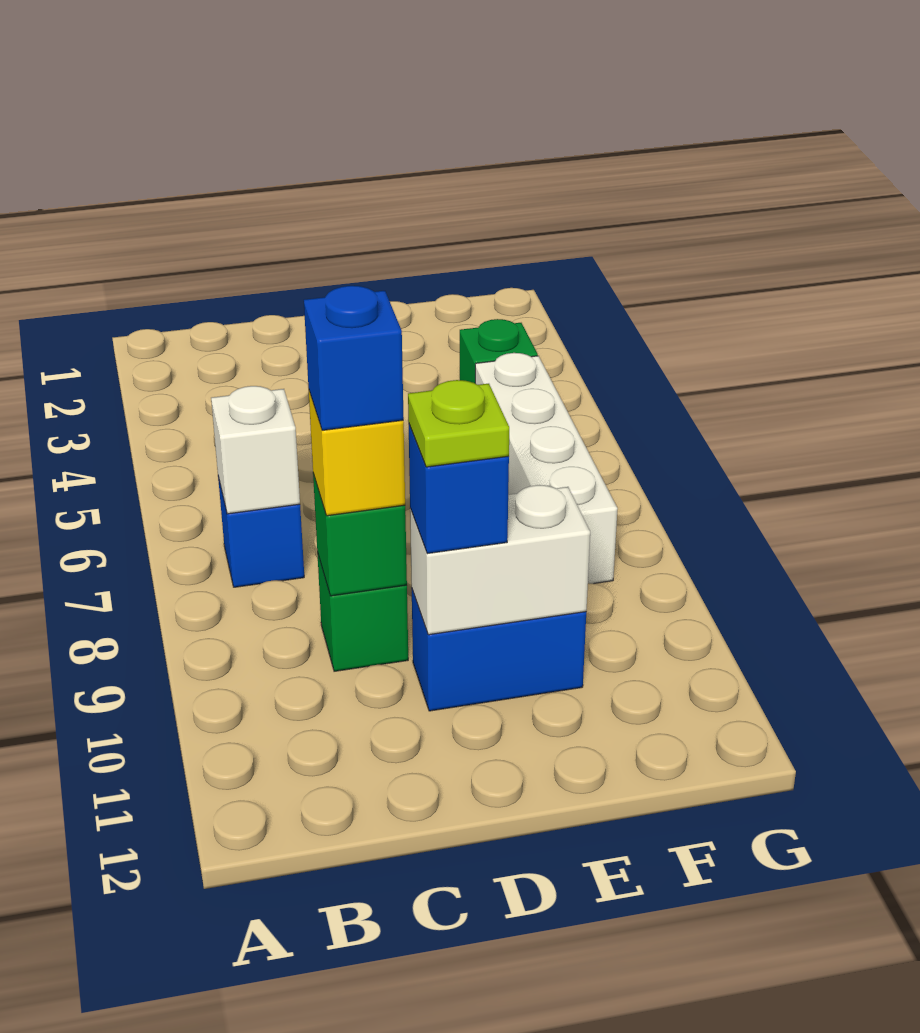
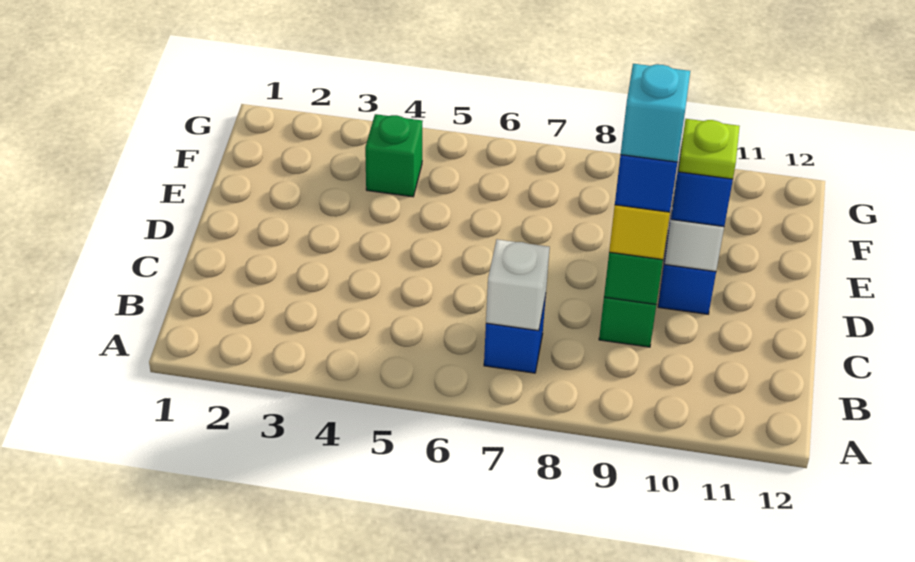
none -> cyan 1x1 brick [621,64,690,162]
white 1x4 brick [475,353,618,584] -> none

